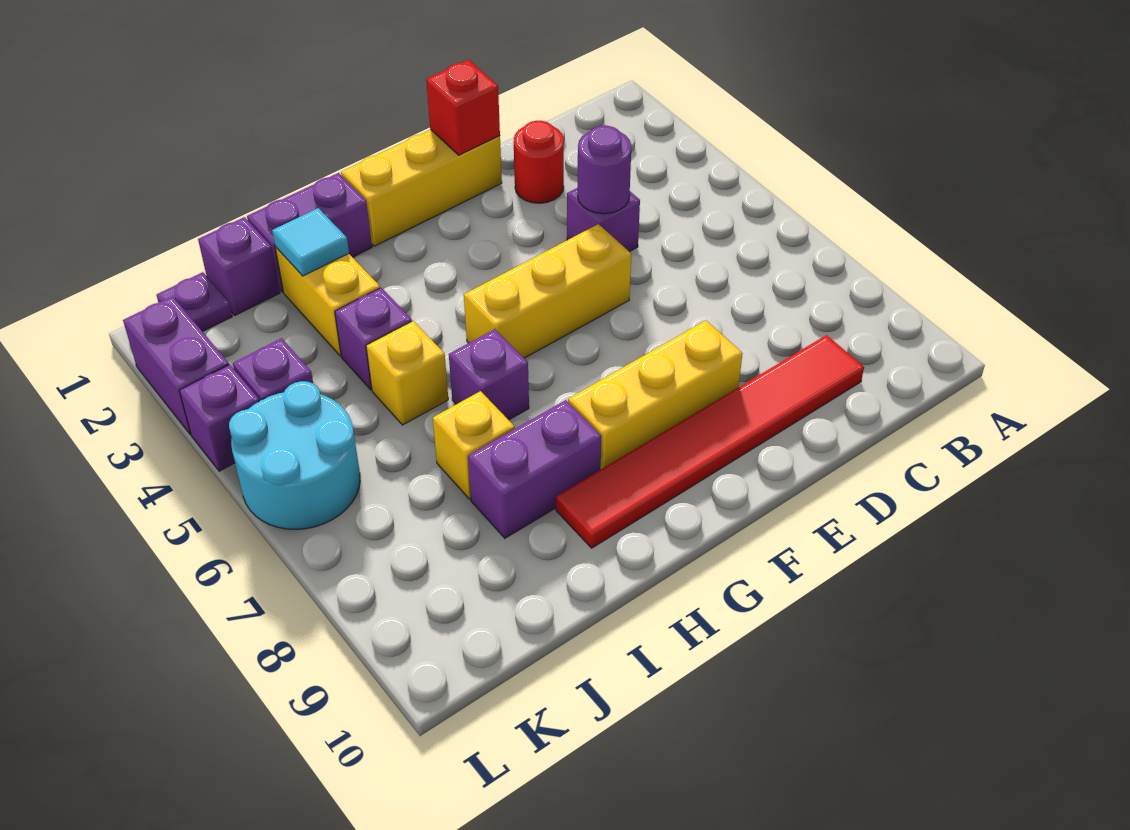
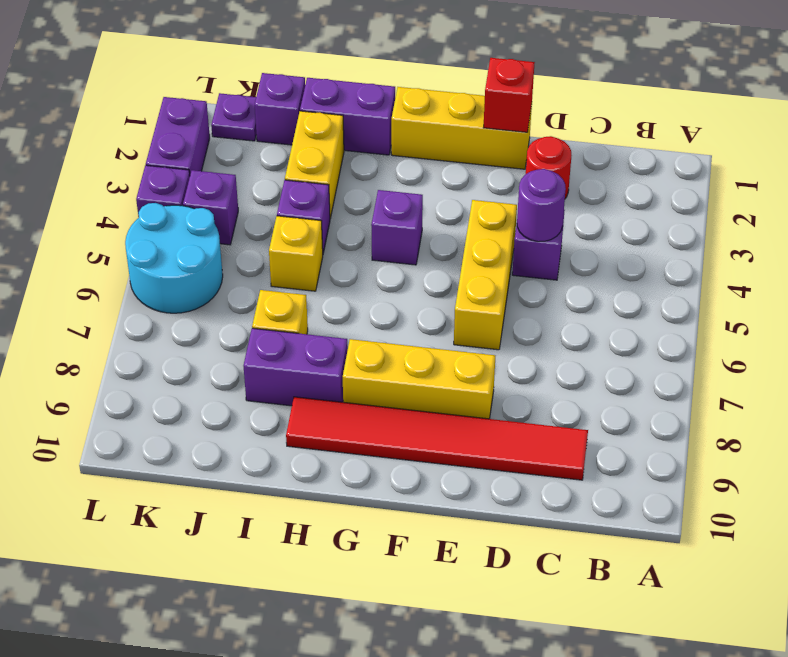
yellow 1x3 brick [464,224,631,358] -> yellow 1x3 brick turned to [454,200,517,350]
purple 1x1 brick [449,329,529,420] -> purple 1x1 brick moved to [371,190,423,265]
cyan 1x1 tile [272,208,349,276] -> none

